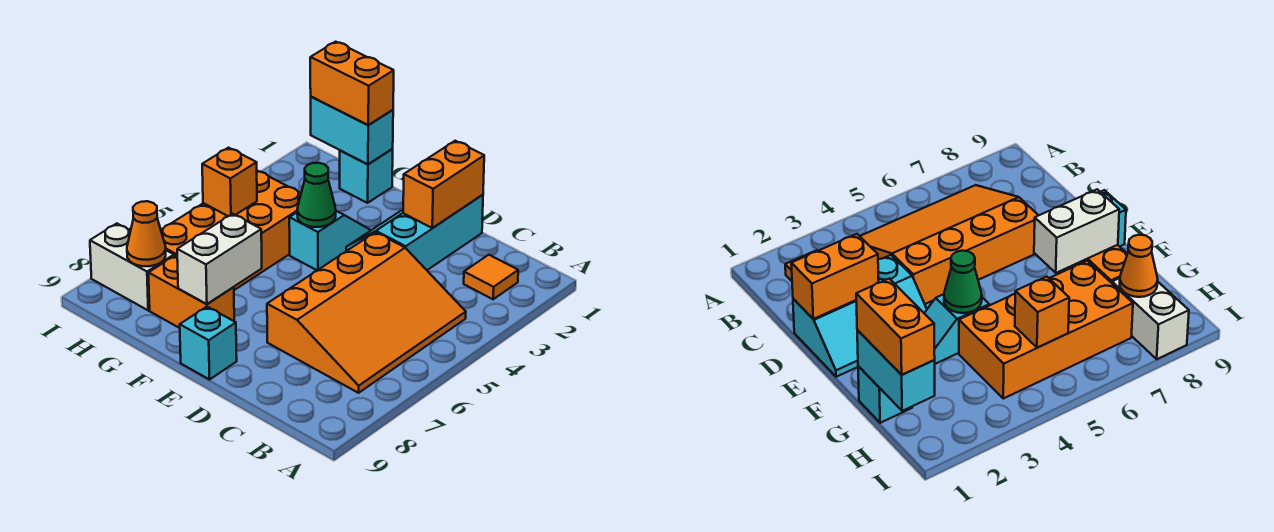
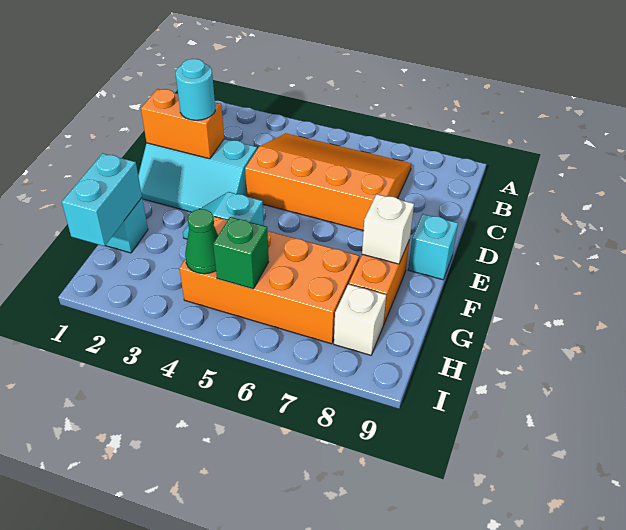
orange 1x1 tile [464,255,518,299] -> none
none -> cyan 1x1 round brick [176,59,215,120]
green 1x1 cone [297,163,336,227] -> green 1x1 cone moved to [185,209,218,274]
white 1x2 brick [177,214,262,304] -> white 1x1 brick [362,194,414,264]
orange 1x2 brick [310,42,394,125] -> none
orange 1x1 brick [202,148,257,216] -> green 1x1 brick [213,217,269,289]
white 1x2 brick [90,224,174,310] -> white 1x1 brick [334,284,386,355]
orange 1x1 cone [127,201,166,266] -> none

